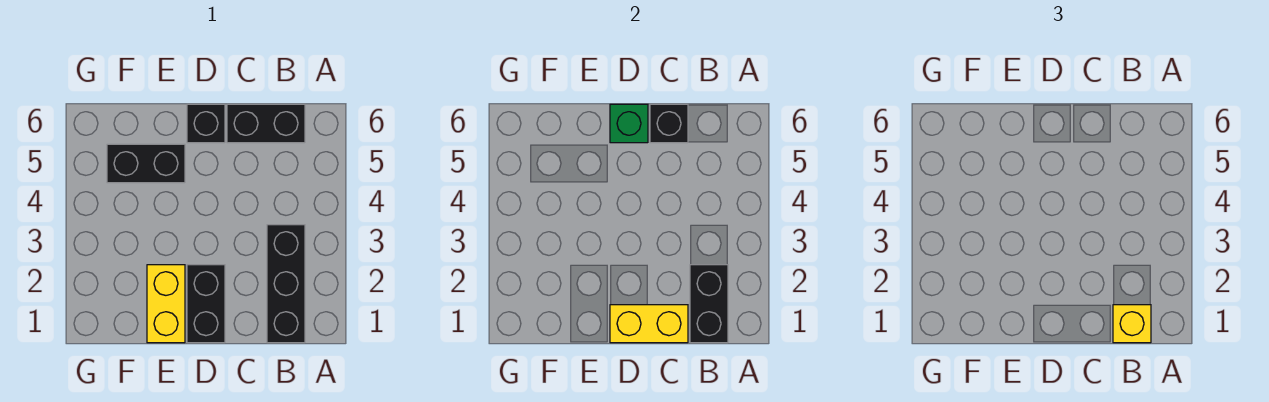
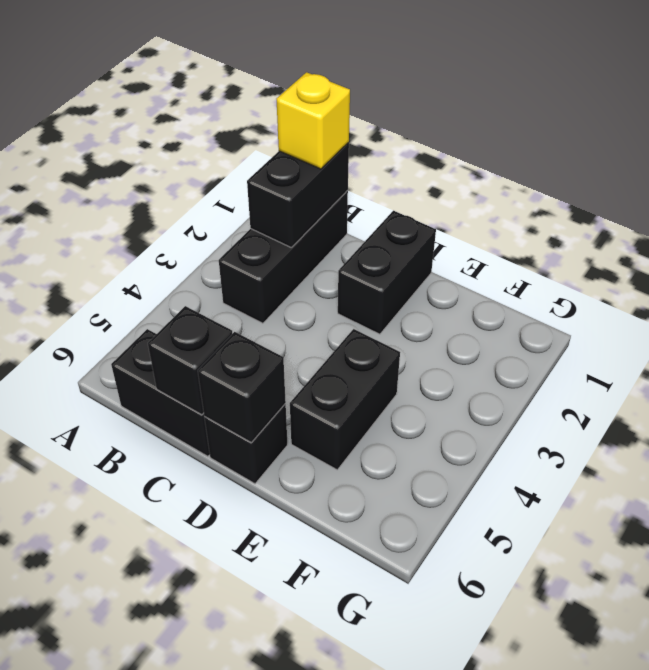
yellow 1x2 brick [610,305,688,343] -> none
green 1x1 brick [610,104,648,143] -> black 1x1 brick [198,332,286,443]
yellow 1x2 brick [147,265,185,343] -> none
black 1x2 brick [107,144,185,183] -> black 1x2 brick turned to [290,329,400,470]

